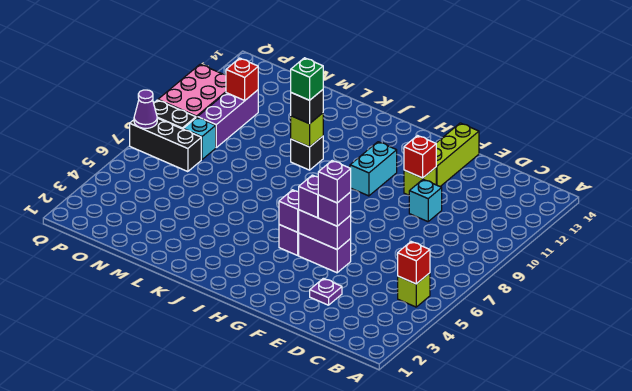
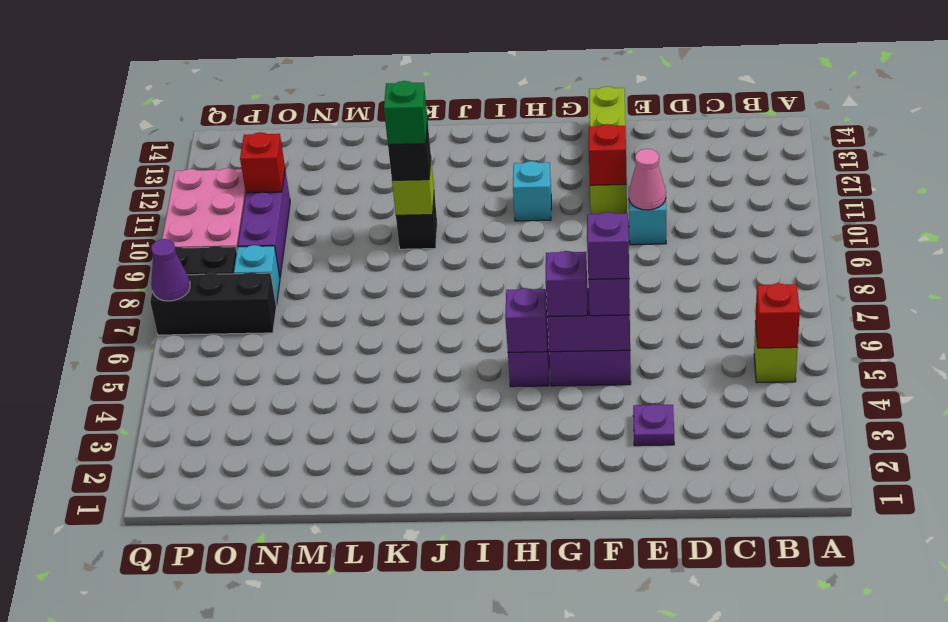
none -> pink 1x1 cone [629,149,666,210]
cyan 1x2 brick [350,142,397,196] -> cyan 1x1 brick [513,161,551,221]

